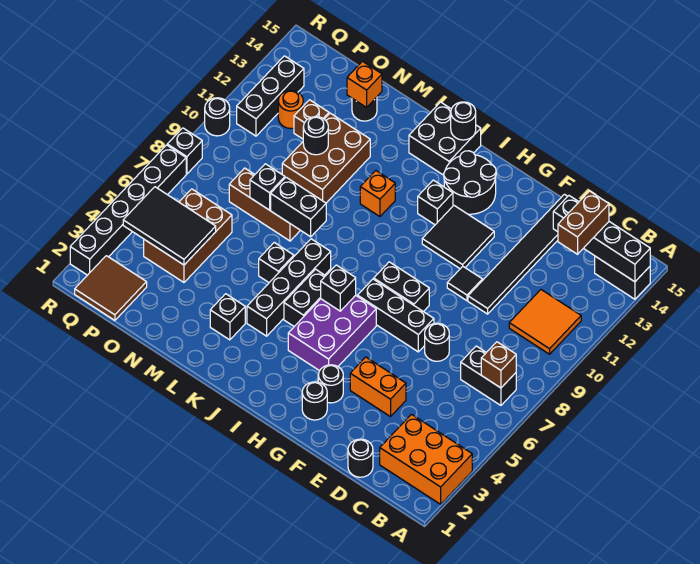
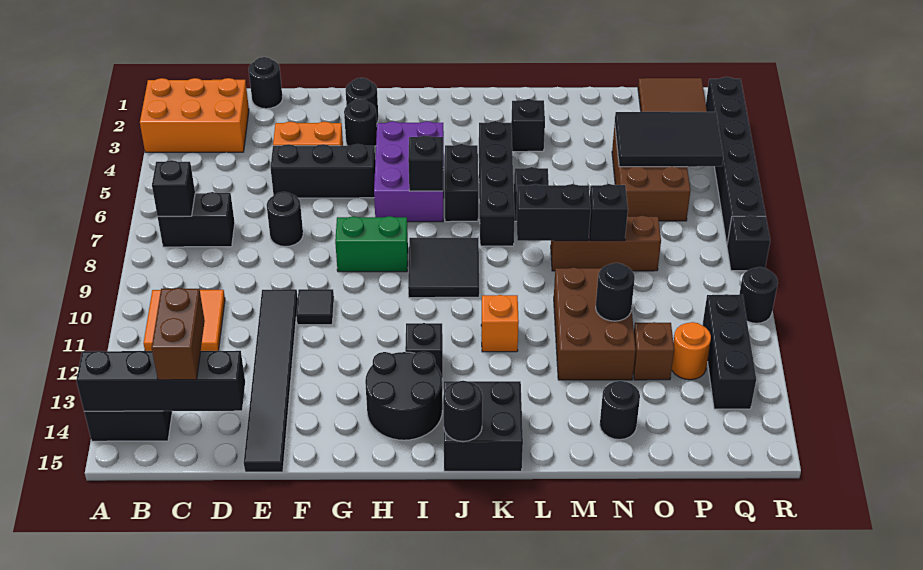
brown 1x1 brick [481,342,516,388] -> black 1x1 brick [152,160,195,216]
black 1x3 brick [358,279,434,352] -> black 1x3 brick moved to [271,144,375,198]
black 1x2 brick [374,262,429,312] -> green 1x2 brick [335,216,408,272]
black 2x2 tile [422,206,494,269] -> black 2x2 tile moved to [408,238,479,298]
orange 1x1 brick [347,61,382,107] -> none

